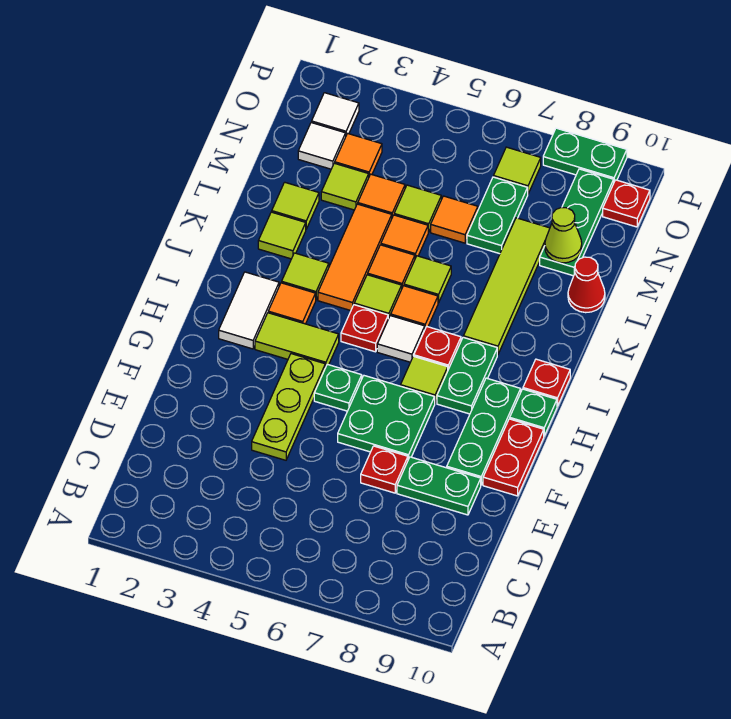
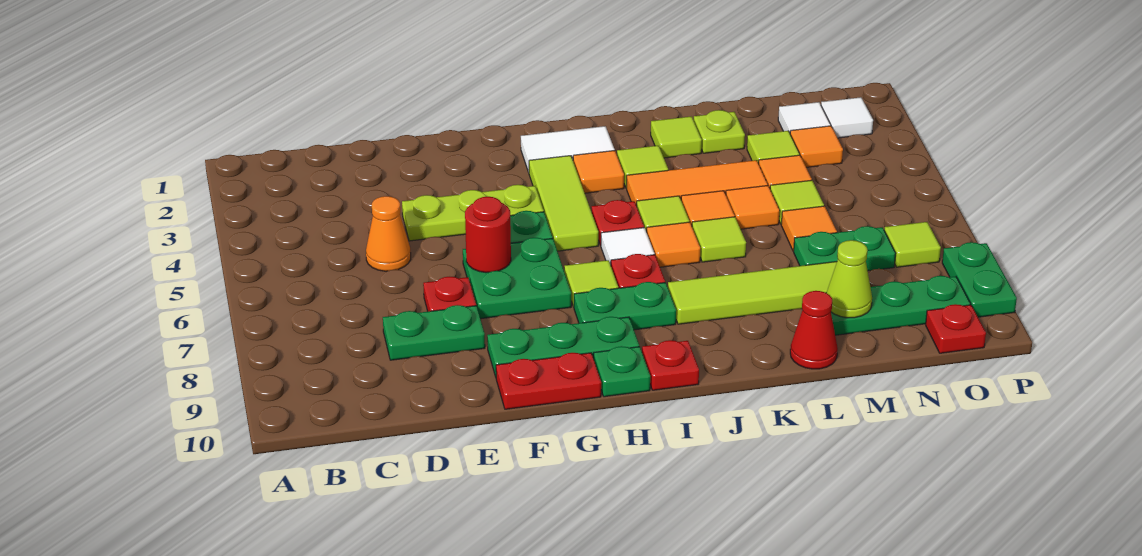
none -> orange 1x1 cone [366,196,411,271]
green 1x2 plate [397,457,481,515] -> green 1x2 plate turned to [383,305,485,360]
none -> red 1x1 round brick [465,197,511,273]
lime 1x2 tile [255,313,339,368] -> lime 1x3 tile [529,156,598,251]
lime 1x1 tile [272,182,319,229] -> lime 1x1 plate [694,110,745,153]

